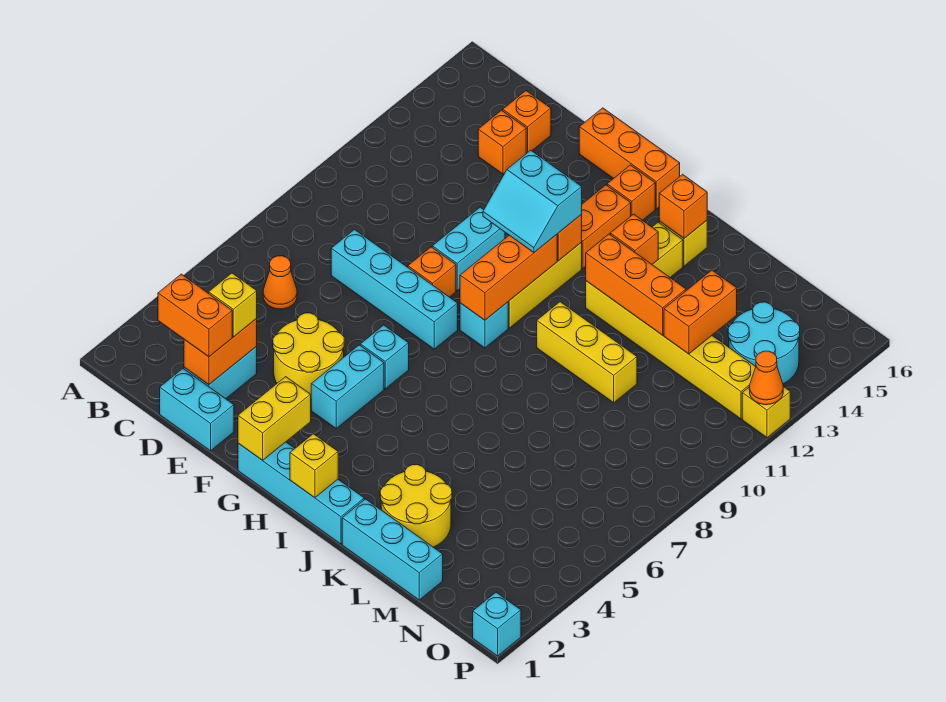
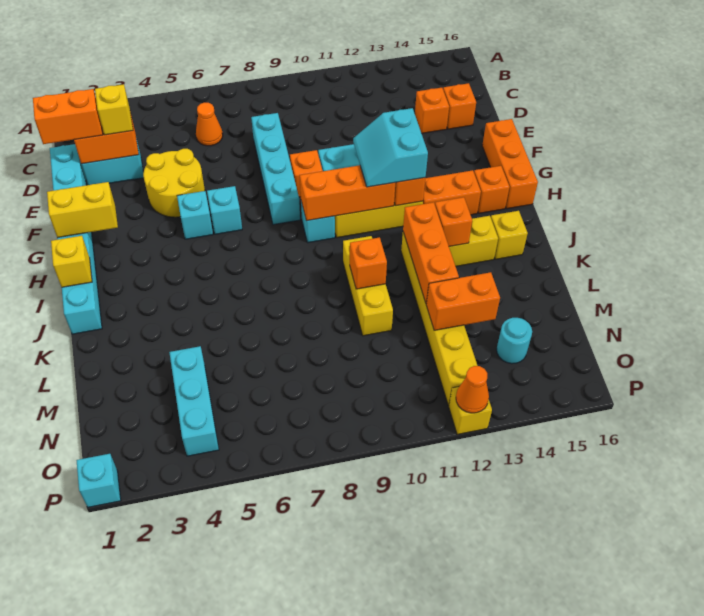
orange 1x2 brick [158,274,232,357] -> orange 1x2 brick turned to [33,89,103,144]
cyan 1x2 brick [311,345,384,429] -> cyan 1x1 brick [177,191,213,239]
orange 1x1 brick [659,174,707,238] -> orange 1x1 brick moved to [350,237,387,289]
cyan 1x3 brick [342,499,443,600] -> cyan 1x3 brick moved to [169,346,219,456]
yellow 2x2 round brick [380,465,452,547] -> none
cyan 2x2 round brick [728,302,800,384] -> cyan 1x1 round brick [496,318,532,364]

